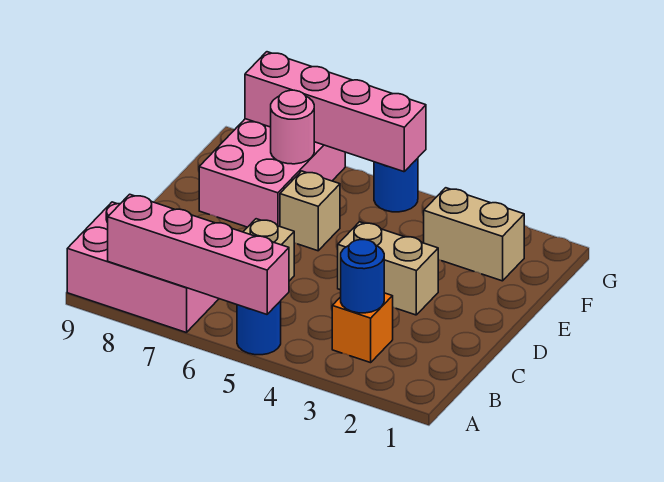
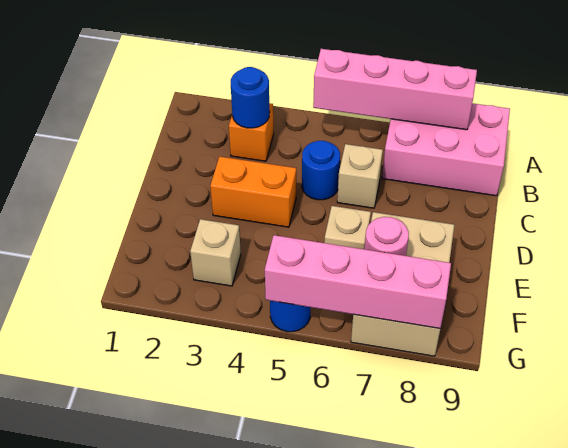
blue 1x1 round brick [237,301,281,355] -> blue 1x1 round brick moved to [302,141,340,200]
tan 1x2 brick [338,222,438,315] -> orange 1x2 brick [210,156,296,227]
pink 2x3 brick [199,119,345,227] -> tan 2x3 brick [351,212,454,356]
tan 1x2 brick [424,188,524,281] -> tan 1x1 brick [190,219,241,286]

